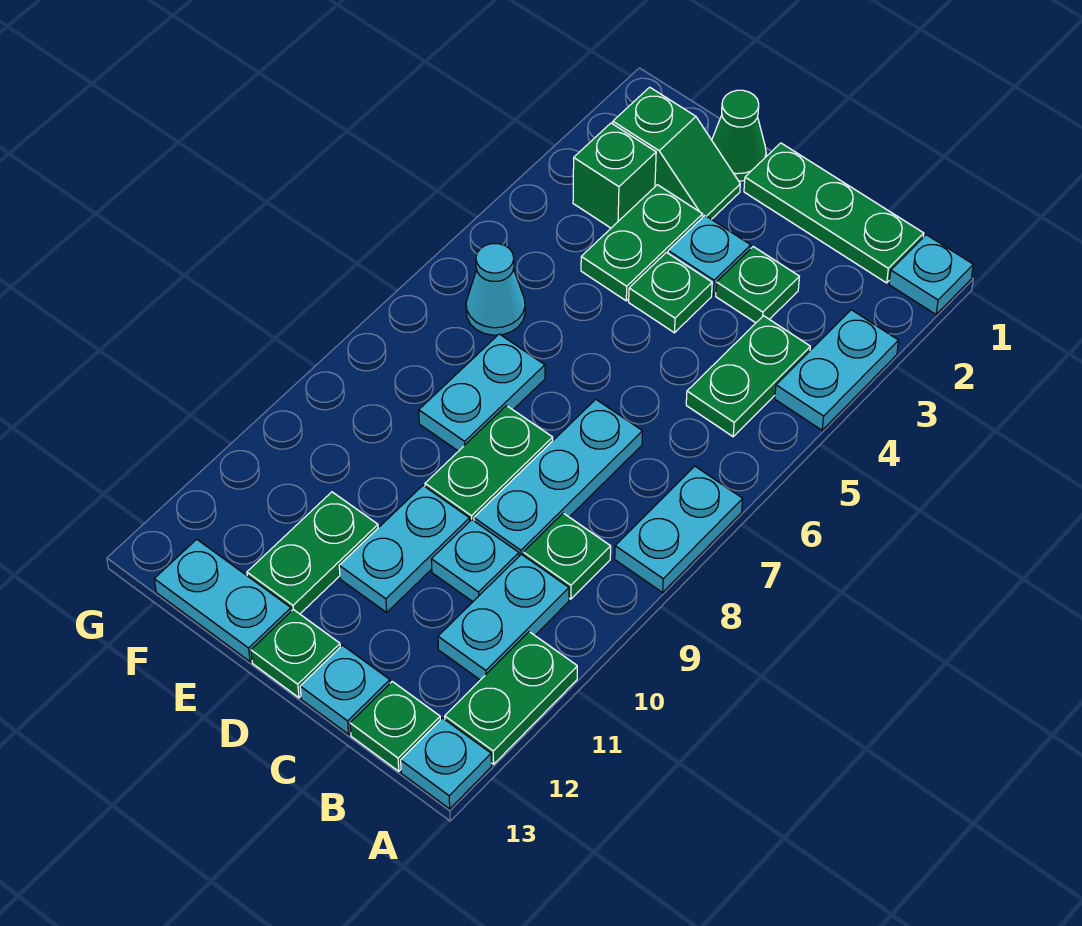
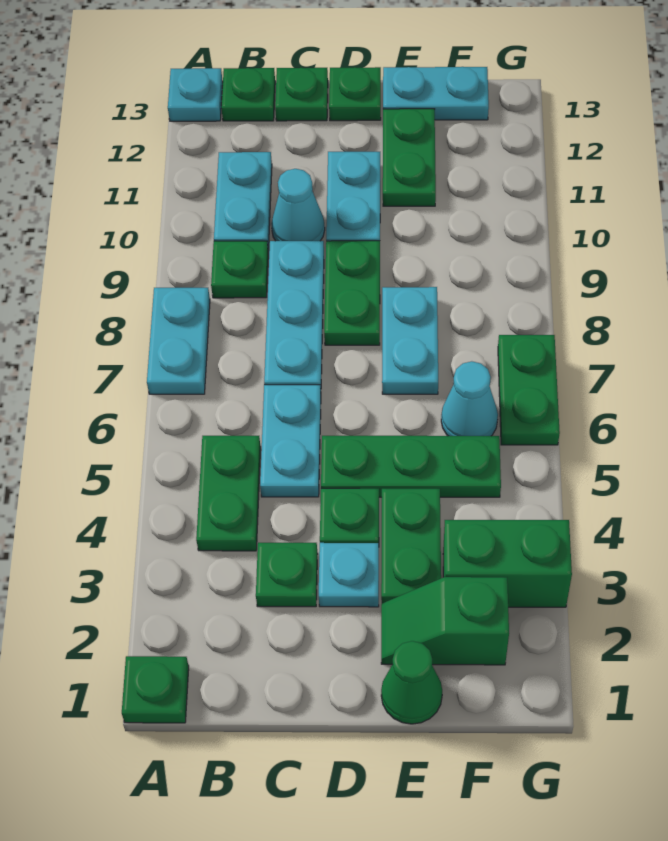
cyan 1x1 plate [889,235,973,314] -> green 1x1 plate [122,656,189,723]
cyan 1x2 plate [775,310,899,430] -> cyan 1x2 plate moved to [260,385,321,497]
green 1x2 plate [445,632,577,764] -> green 1x2 plate moved to [498,335,560,445]
green 1x3 plate [744,143,924,283] -> green 1x3 plate moved to [321,436,501,497]
cyan 1x1 plate [431,520,519,602] -> cyan 1x1 cone [271,169,325,241]
cyan 1x1 plate [300,645,390,734] -> green 1x1 plate [275,68,328,121]
green 1x1 brick [573,123,656,228] -> green 1x2 brick [443,520,572,607]

